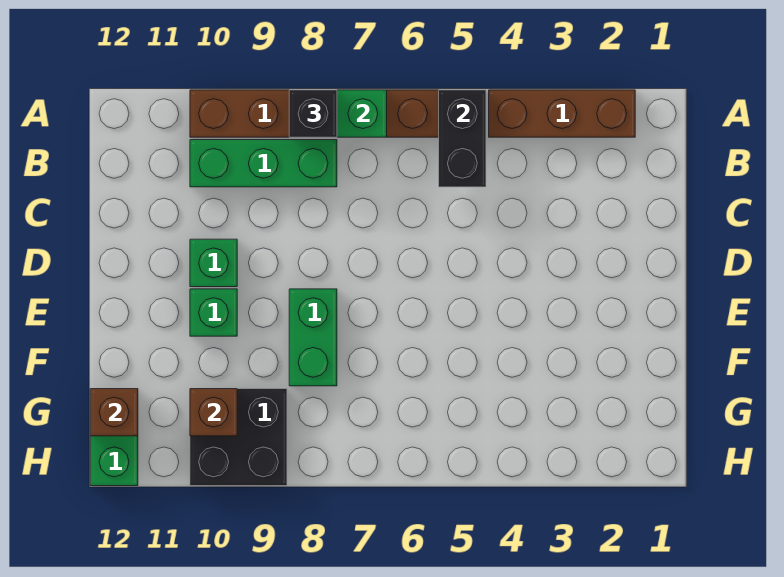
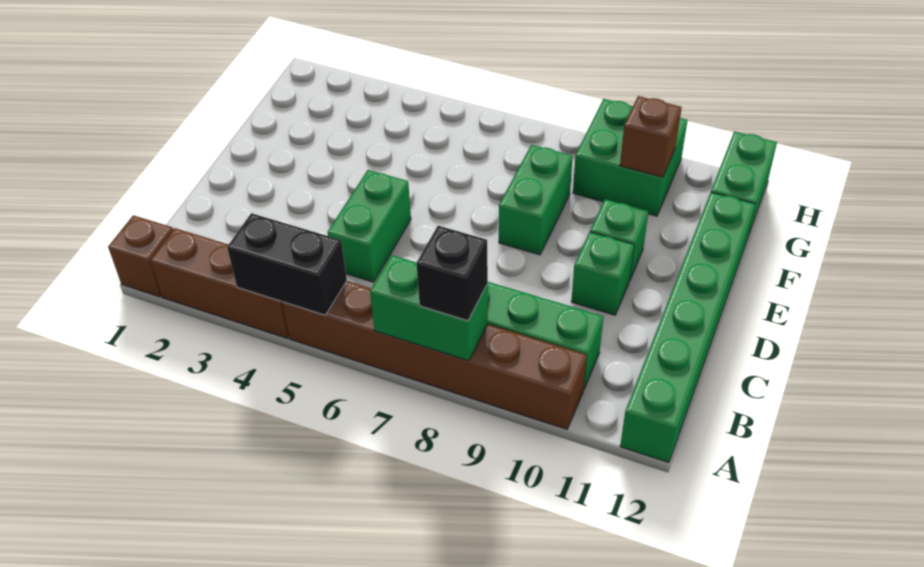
black 1x2 brick [439,90,486,187] -> black 1x2 brick turned to [227,213,347,315]
none -> green 1x6 brick [620,192,755,463]
none -> green 1x2 brick [327,170,411,282]
black 2x2 brick [190,389,287,486] -> green 2x2 brick [573,99,688,216]
brown 1x1 brick [90,389,138,436] -> brown 1x1 brick moved to [108,215,173,297]

